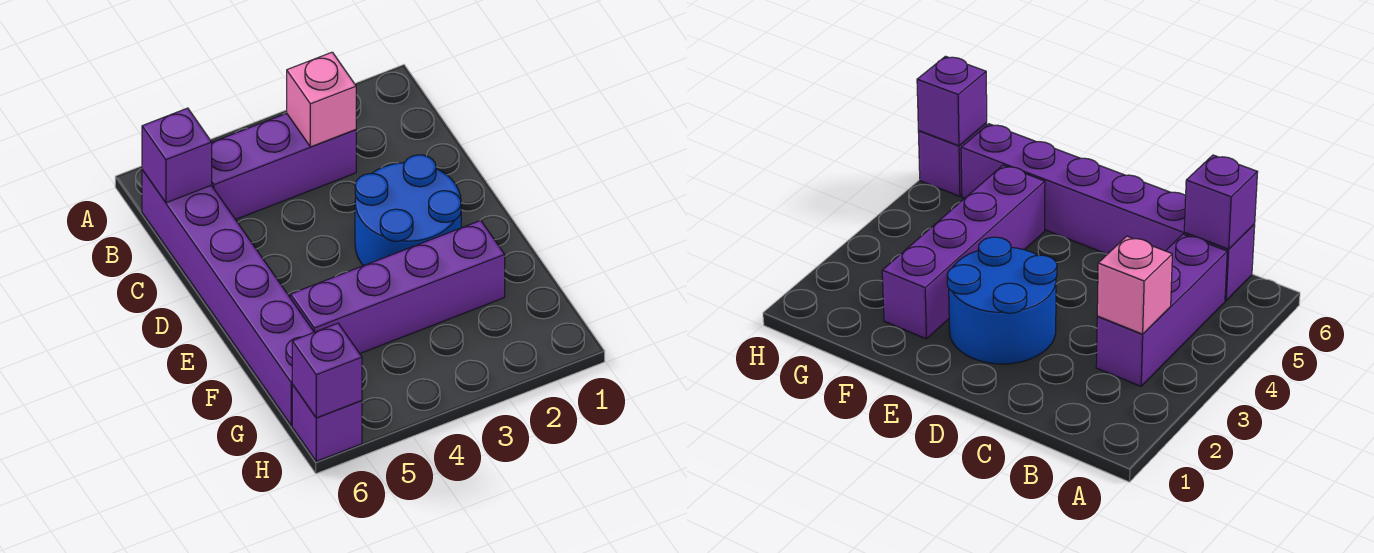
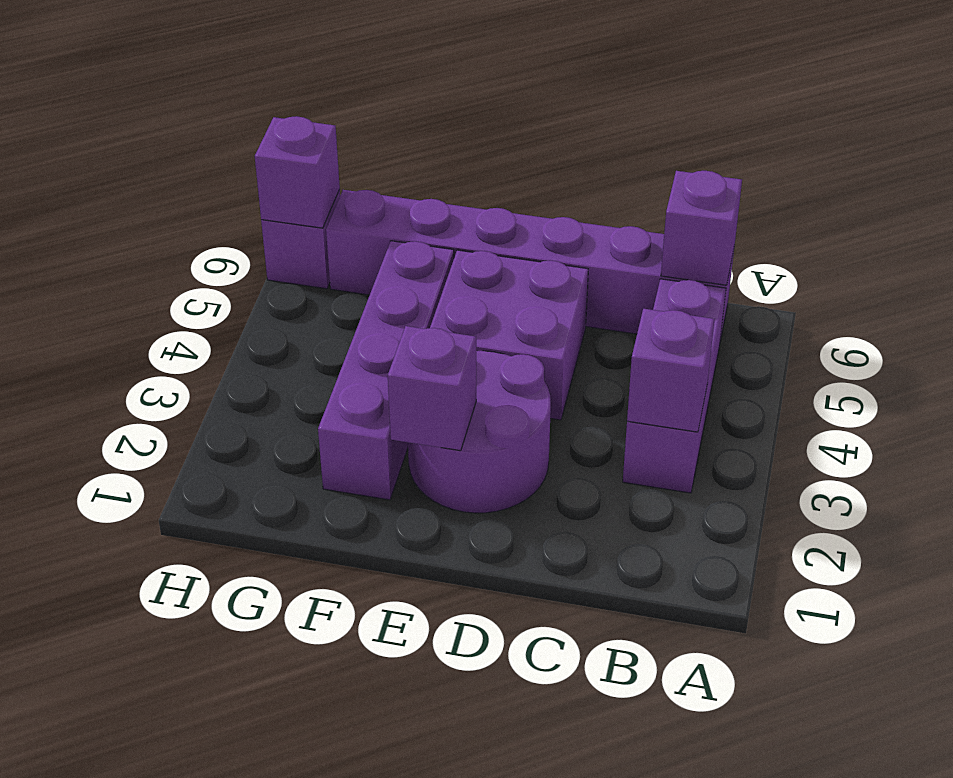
pink 1x1 brick [287,52,356,147] -> purple 1x1 brick [627,309,715,432]
blue 2x2 round brick [355,155,461,266] -> purple 2x2 round brick [408,351,551,513]
none -> purple 2x2 brick [430,250,588,420]
none -> purple 1x1 brick [388,326,476,451]

